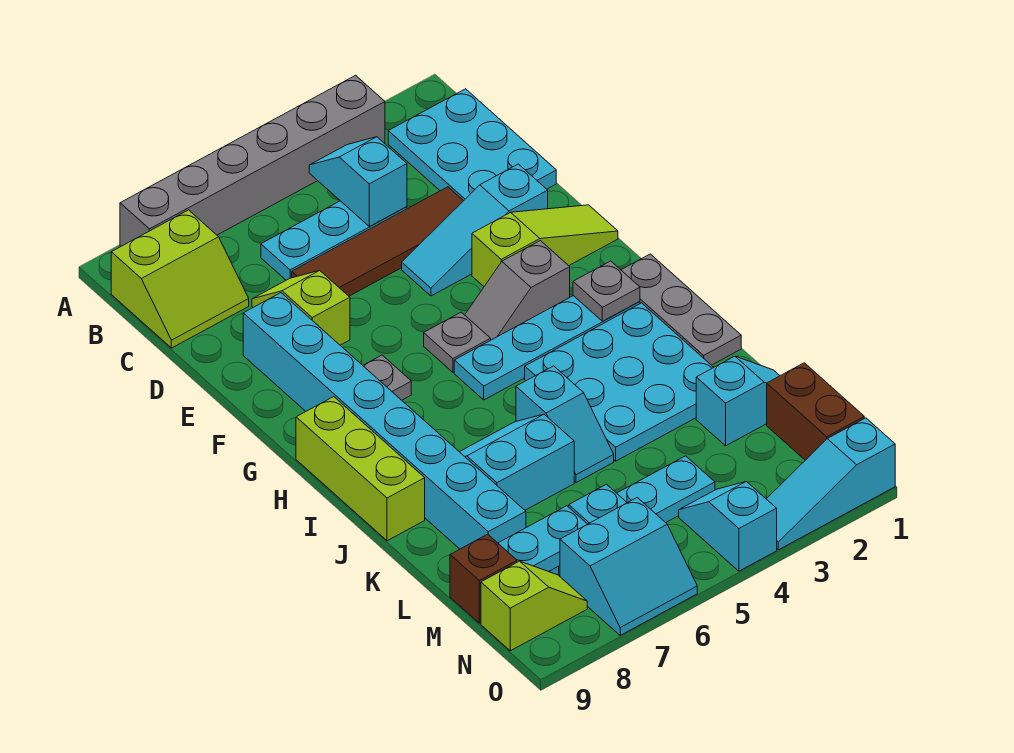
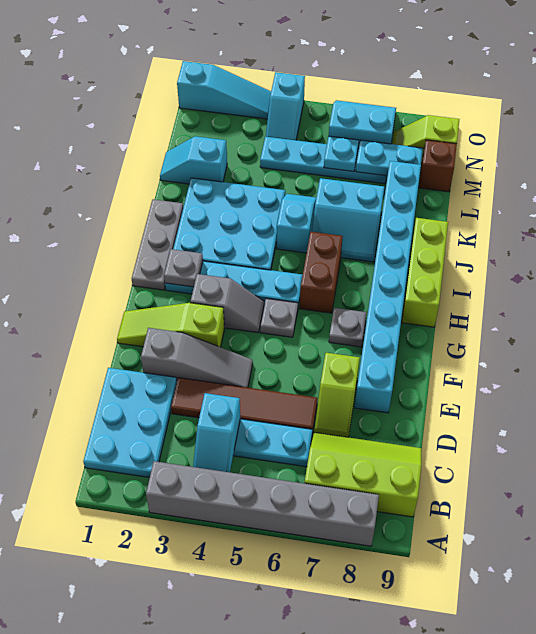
lime 2x2 slope [111,210,249,348] -> lime 2x3 slope [304,433,421,517]
cyan 1x3 slope [402,164,548,296] -> grey 1x3 slope [141,328,253,388]
brown 1x2 brick [767,363,864,460] -> brown 1x2 brick moved to [300,232,343,313]

